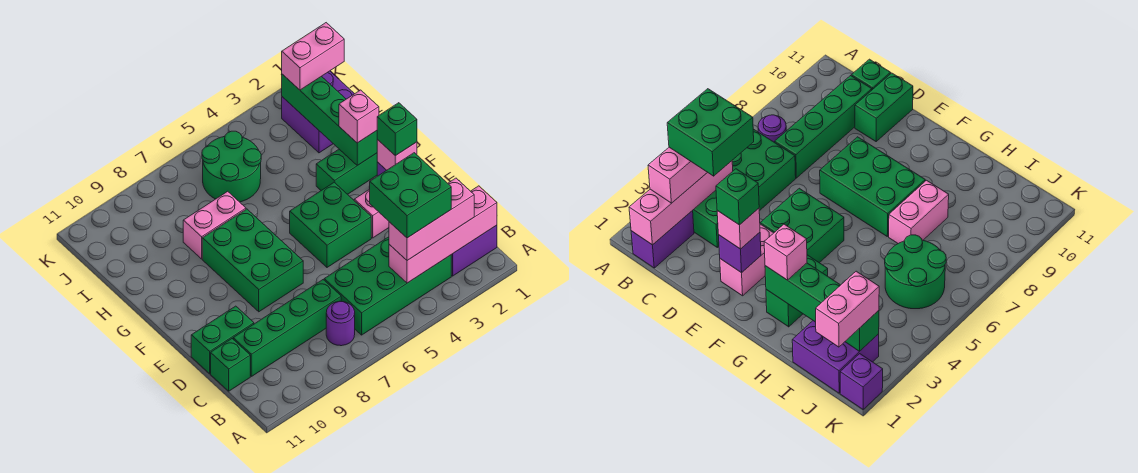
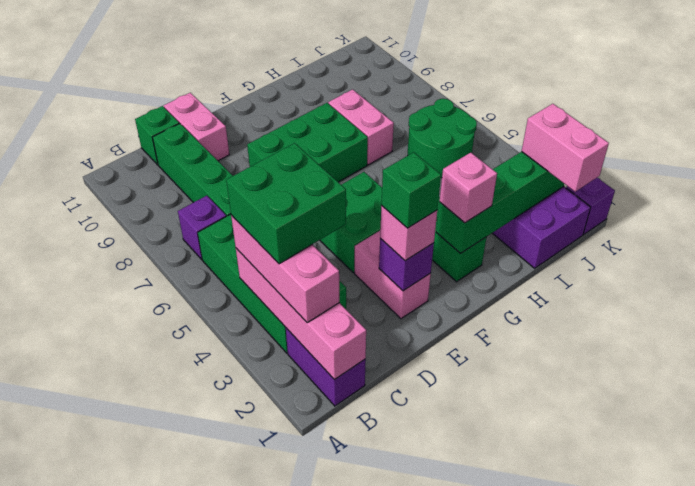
purple 1x1 round brick [326,301,355,346] -> purple 1x1 brick [178,196,226,259]
green 1x2 brick [191,306,254,373] -> pink 1x2 brick [164,93,229,161]

